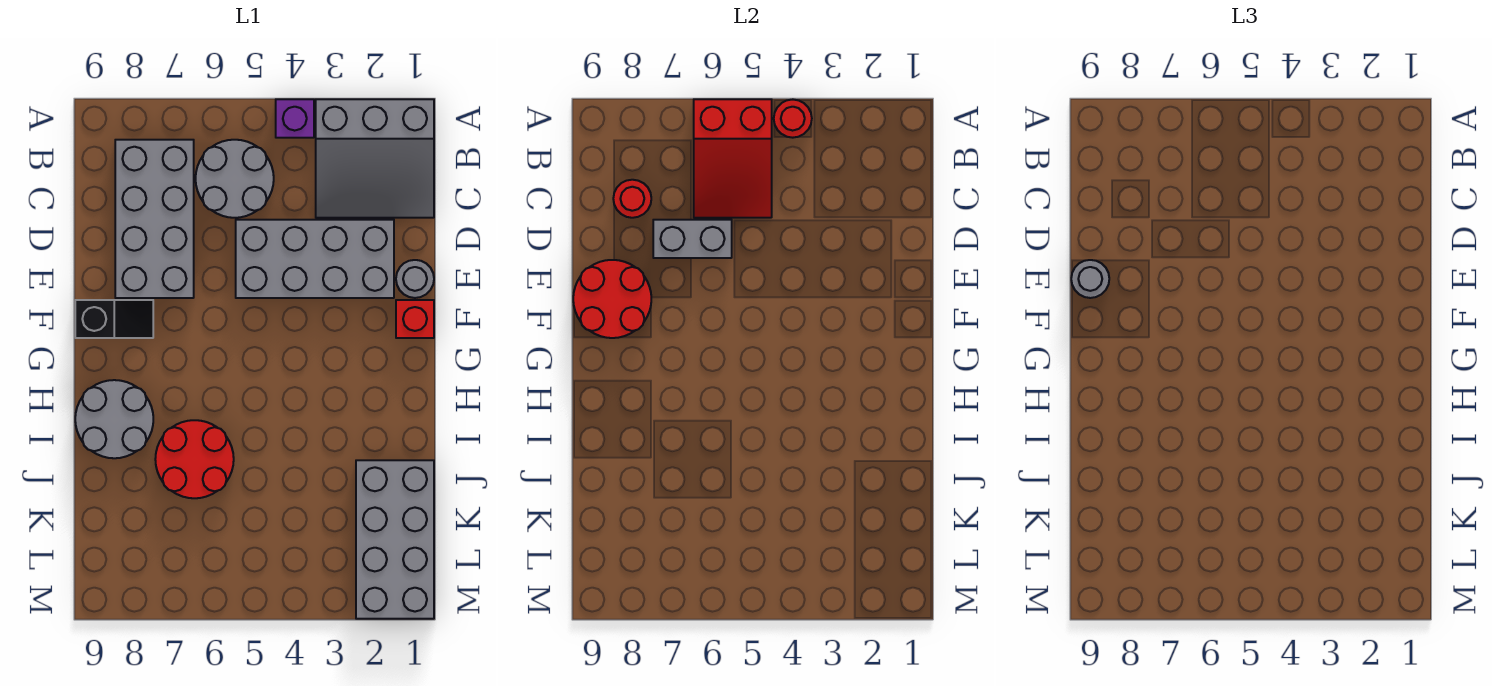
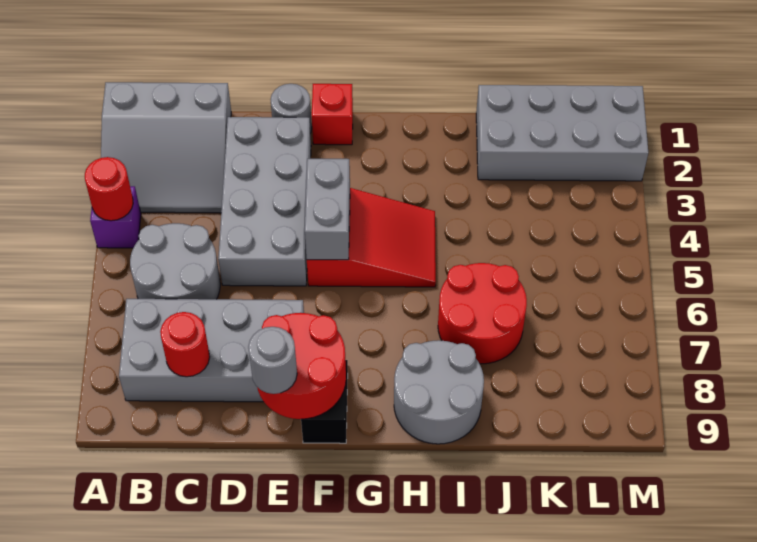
grey 3x3 slope [316,99,434,218] -> grey 3x3 slope turned to [101,82,231,213]
red 2x3 slope [694,99,772,218] -> red 2x3 slope moved to [307,188,436,287]
grey 1x2 brick [653,220,732,258] -> grey 1x2 brick moved to [305,159,350,260]

